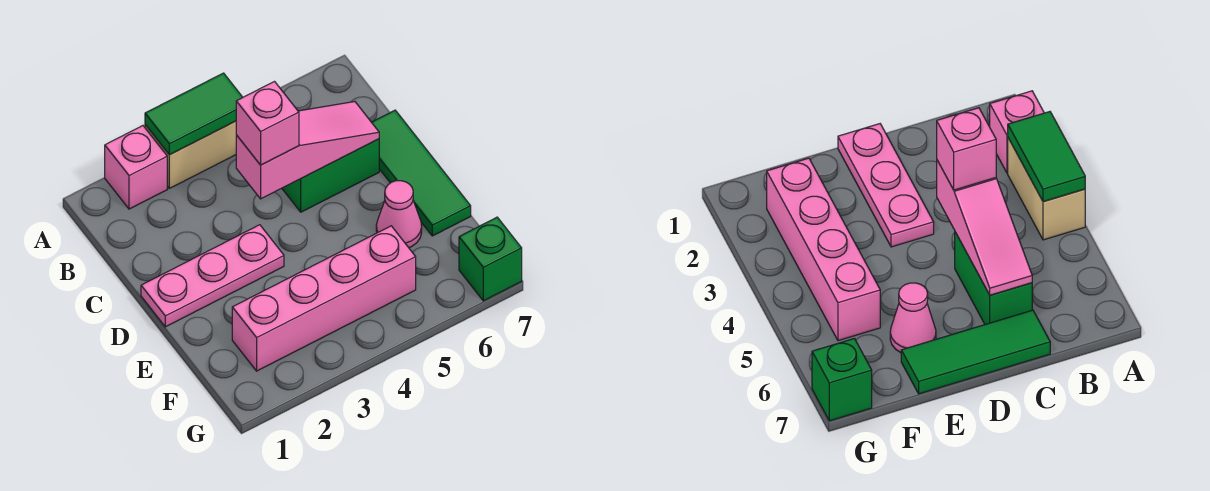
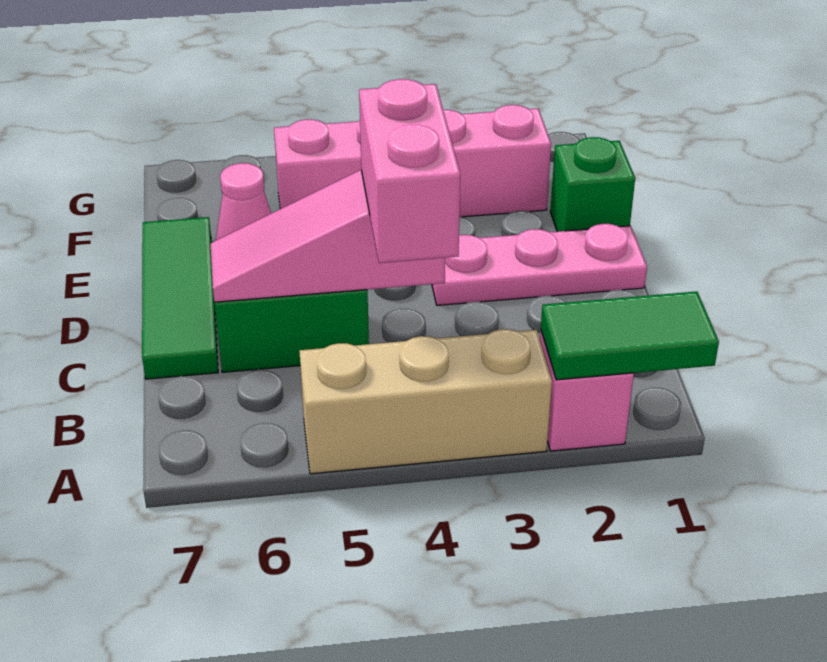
tan 1x2 brick [145,121,236,188] -> tan 1x3 brick [299,329,552,474]
green 1x2 tile [145,73,243,155] -> green 1x2 tile moved to [541,291,719,380]
pink 1x1 brick [236,82,299,165] -> pink 1x2 brick [359,79,460,263]
green 1x1 brick [459,217,522,301] -> green 1x1 brick moved to [550,137,635,232]

